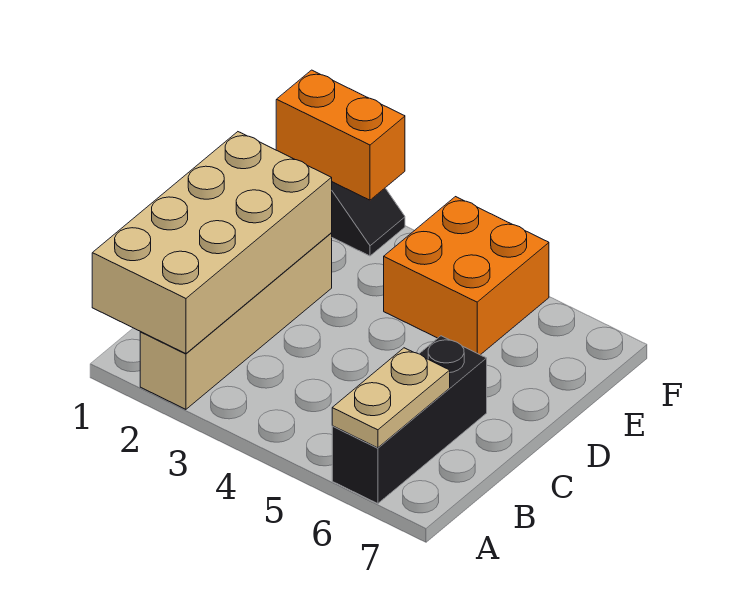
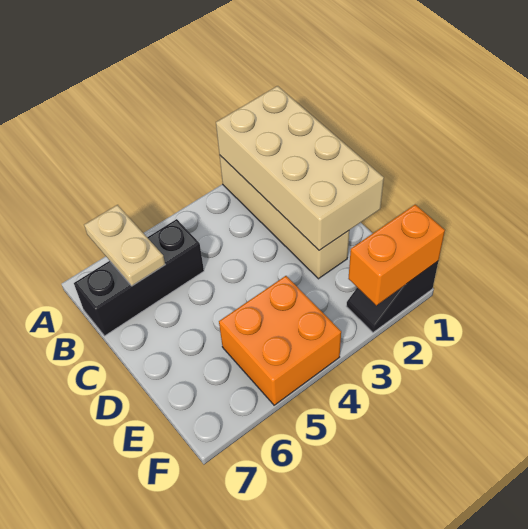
black 1x3 brick [332,336,487,504] -> black 1x3 brick turned to [74,219,204,336]

